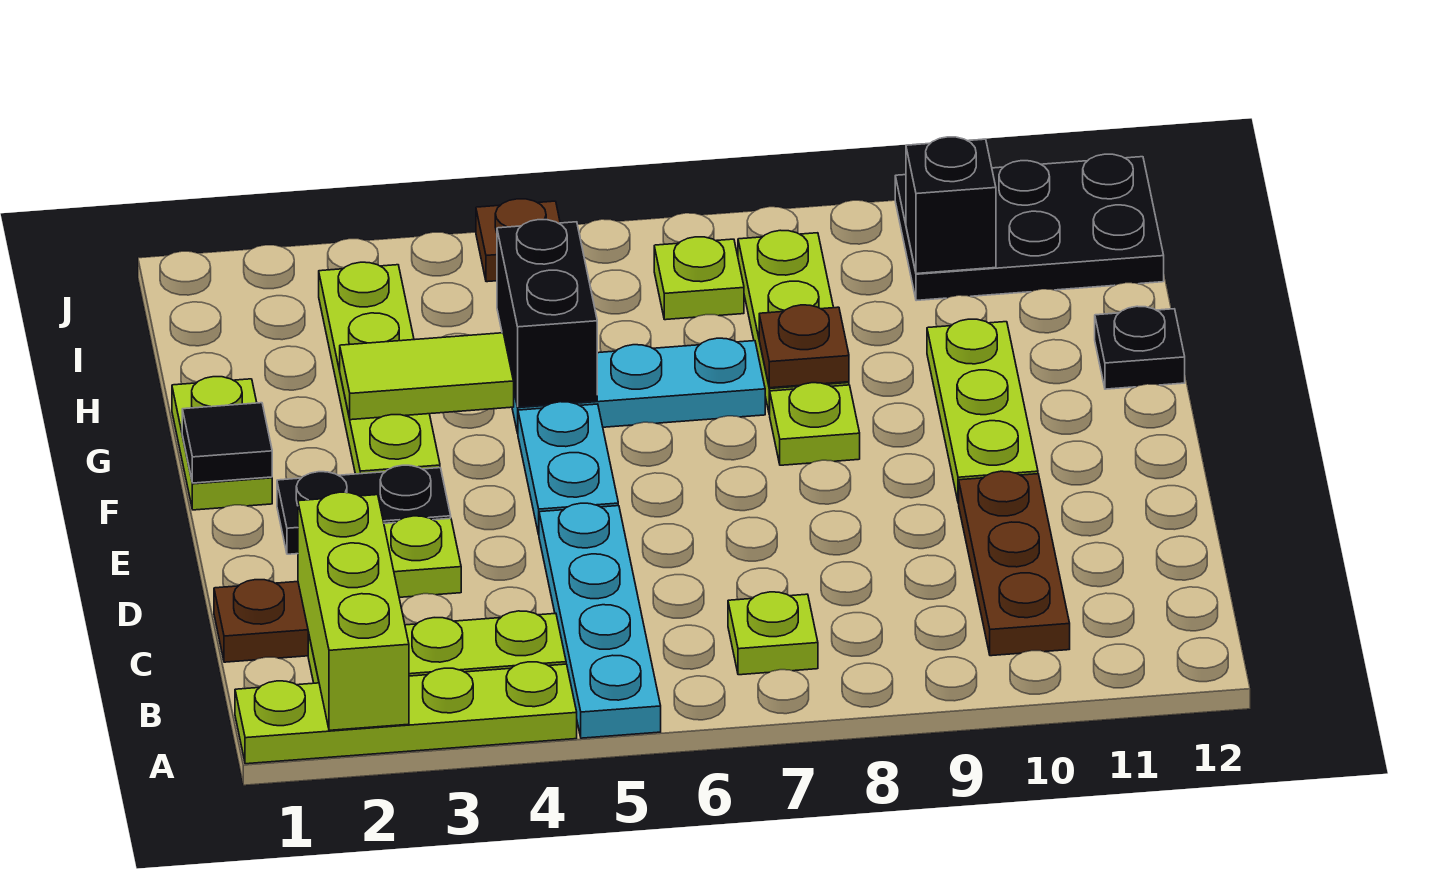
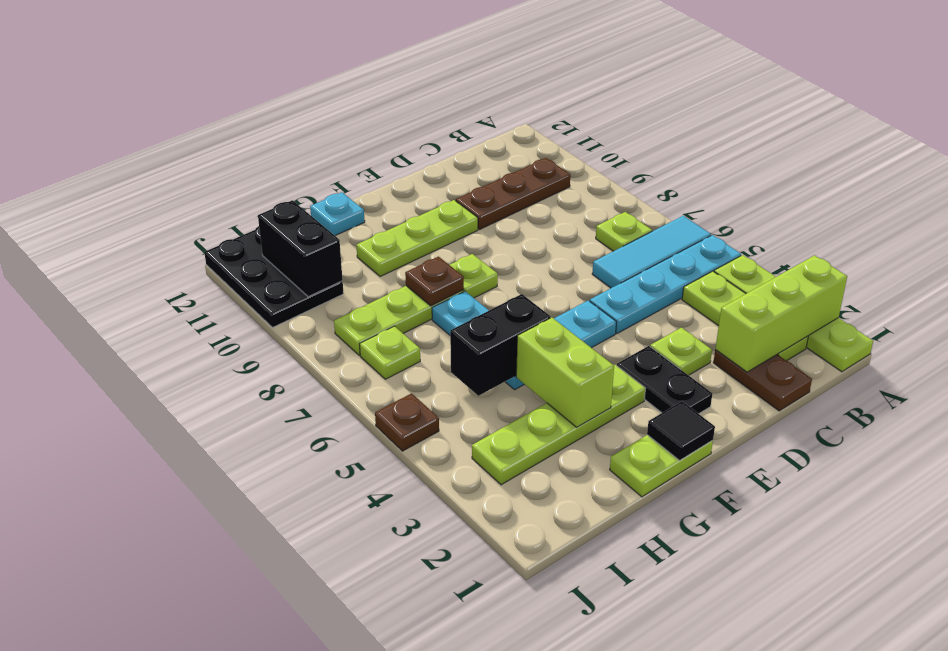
none -> cyan 1x3 tile [592,216,711,288]
lime 1x2 tile [340,333,514,420] -> lime 1x2 brick [516,318,614,427]
black 1x1 plate [1095,306,1185,389] -> cyan 1x1 plate [310,192,365,236]
black 1x1 brick [906,137,996,274] -> black 1x2 brick [258,200,343,297]

